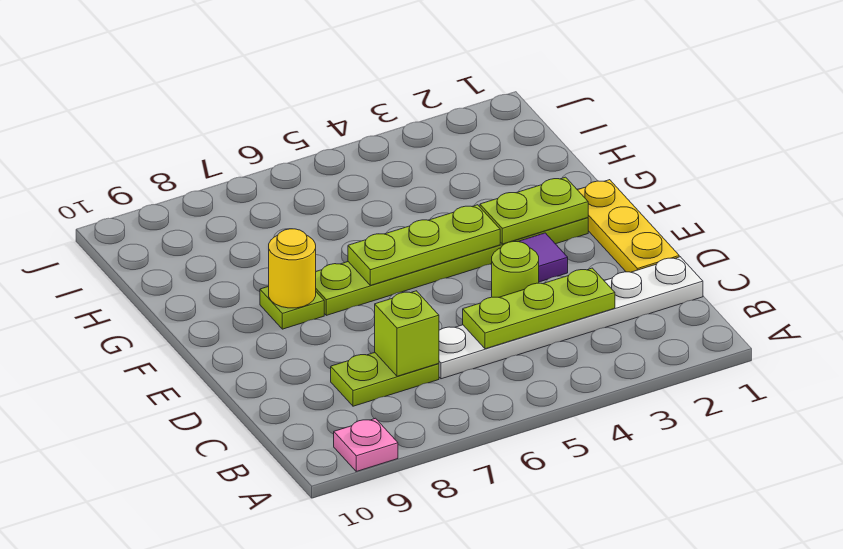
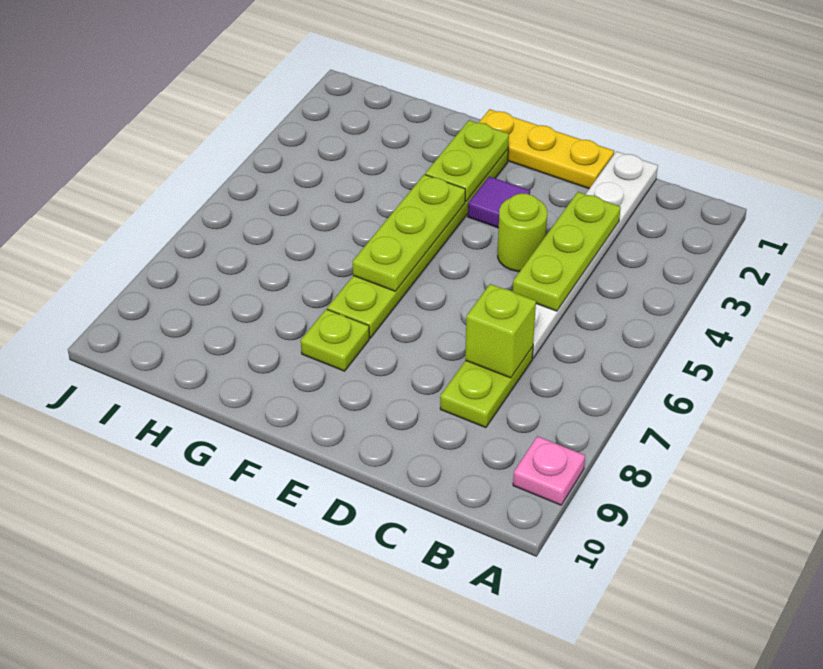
yellow 1x1 round brick [269,229,316,308] -> none

